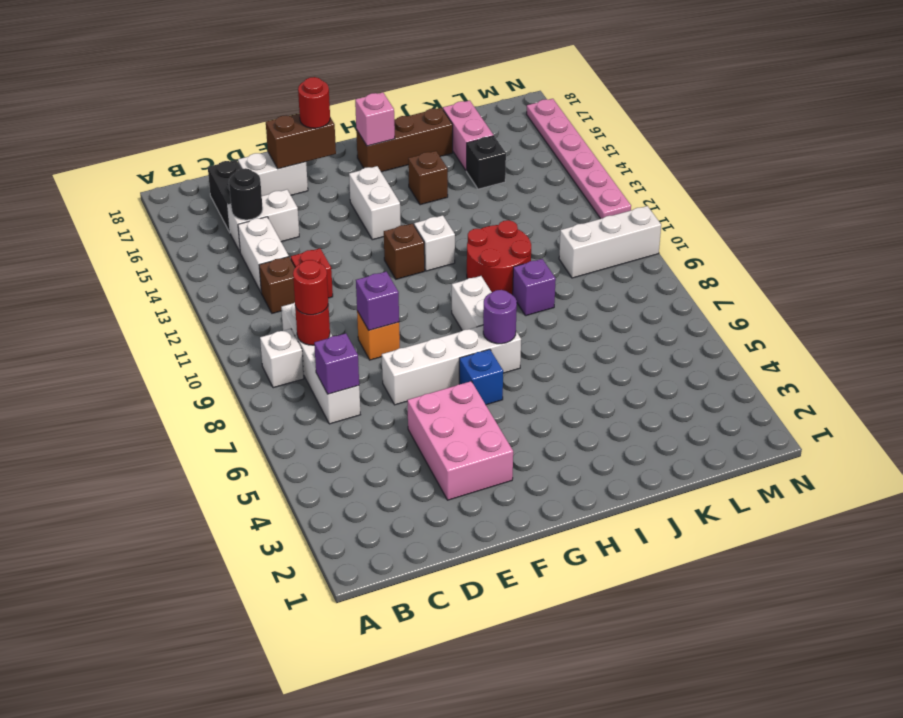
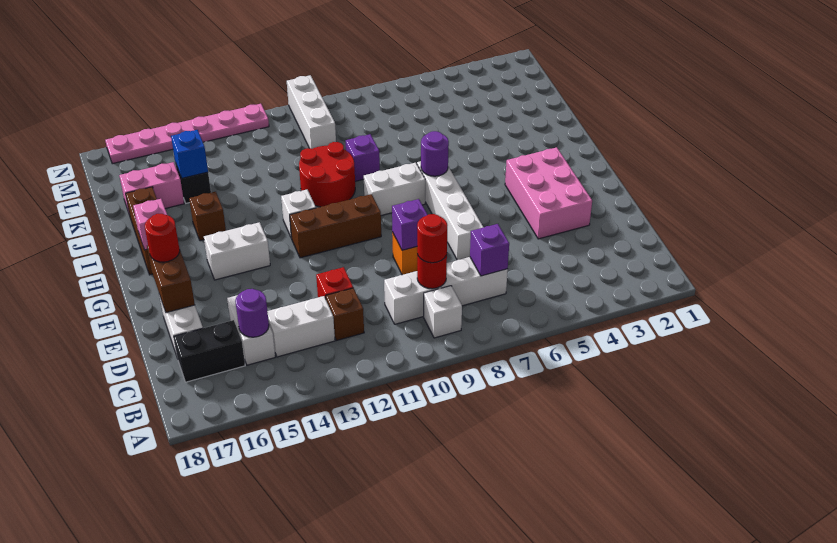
black 1x1 round brick [229,168,263,220] -> purple 1x1 round brick [235,289,269,337]
pink 2x3 brick [407,381,513,500] -> pink 2x3 brick turned to [505,147,592,239]
blue 1x1 brick [459,349,503,405] -> blue 1x1 brick moved to [171,130,208,178]
brown 1x1 brick [384,224,425,279] -> brown 1x3 brick [290,194,381,258]

